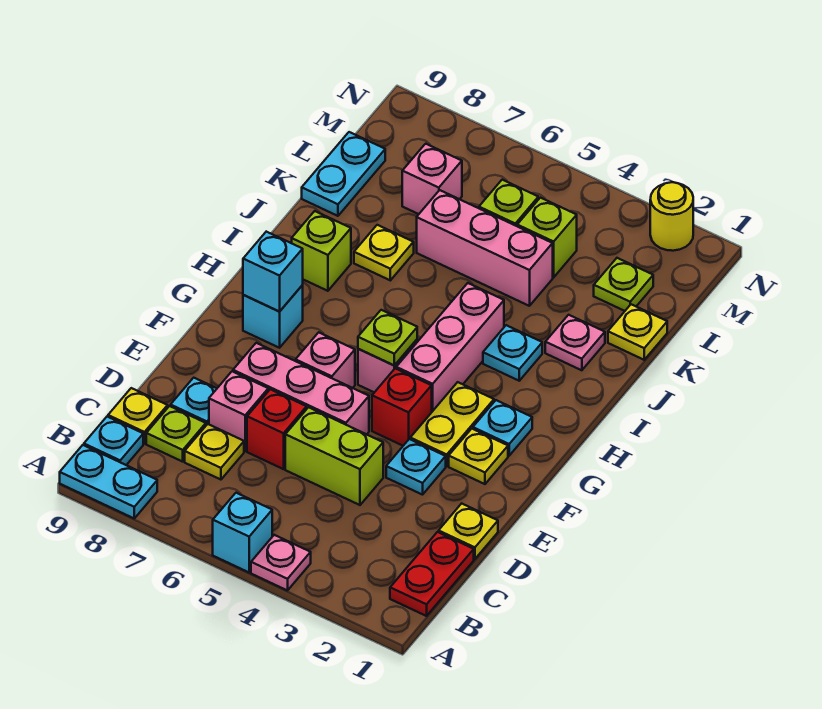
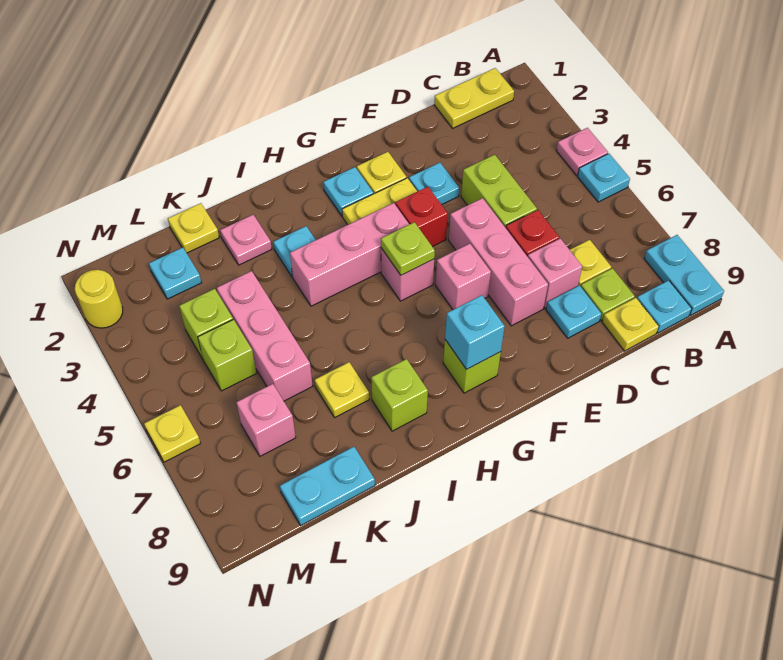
cyan 1x1 brick [213,493,272,572] -> cyan 1x1 plate [578,154,630,202]
red 1x2 plate [390,532,474,616] -> yellow 1x2 plate [434,68,514,128]
yellow 1x1 plate [439,503,498,559] -> yellow 1x1 plate moved to [144,405,200,462]
cyan 1x1 brick [243,285,303,348] -> lime 1x1 brick [443,340,501,393]
lime 1x1 plate [594,258,653,311] -> cyan 1x1 plate [149,247,201,299]

